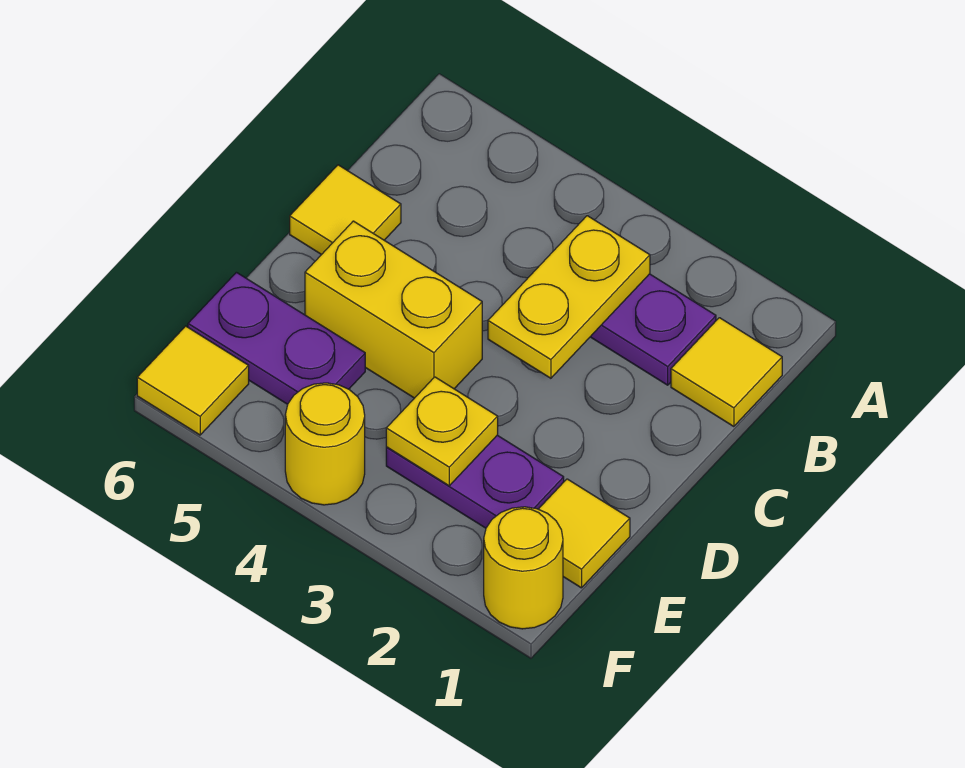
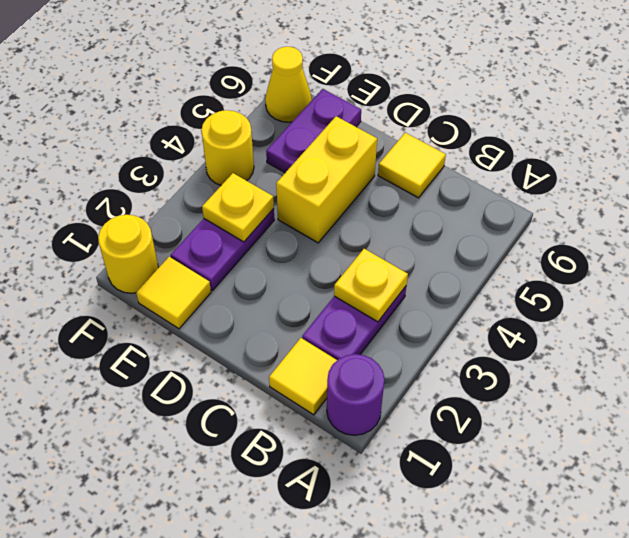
none -> purple 1x1 round brick [327,354,385,435]
yellow 1x2 plate [488,216,650,378] -> yellow 1x1 plate [334,249,408,322]
yellow 1x1 tile [137,326,249,435] -> yellow 1x1 cone [265,47,312,122]

